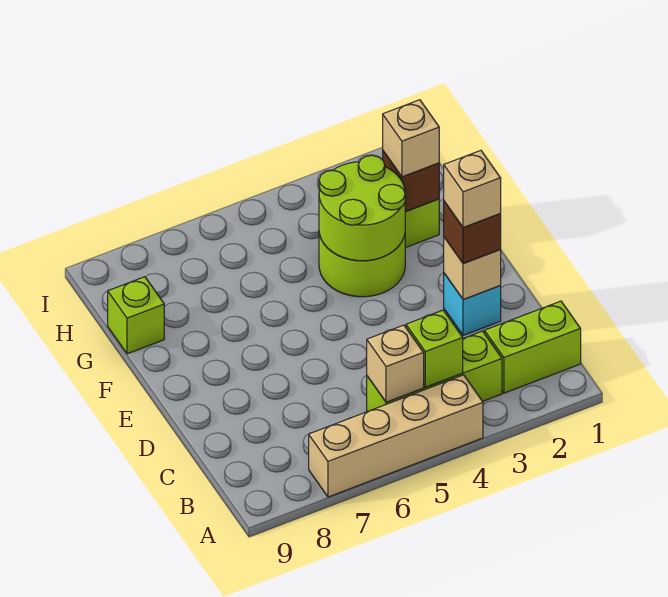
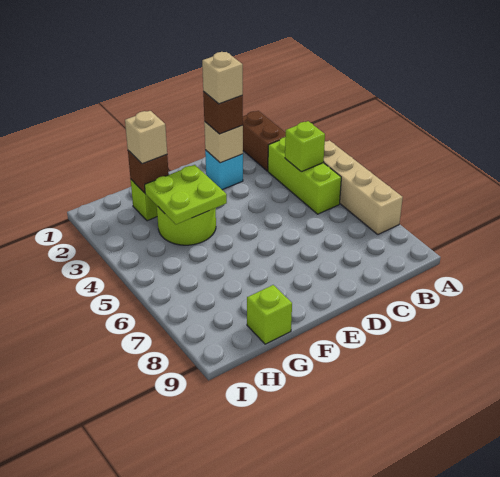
lime 1x2 brick [485,301,581,393] -> brown 1x2 brick [243,111,286,171]
tan 1x1 brick [367,325,424,402] -> none
lime 2x2 round brick [319,155,405,261] -> lime 2x2 plate [145,165,227,224]

